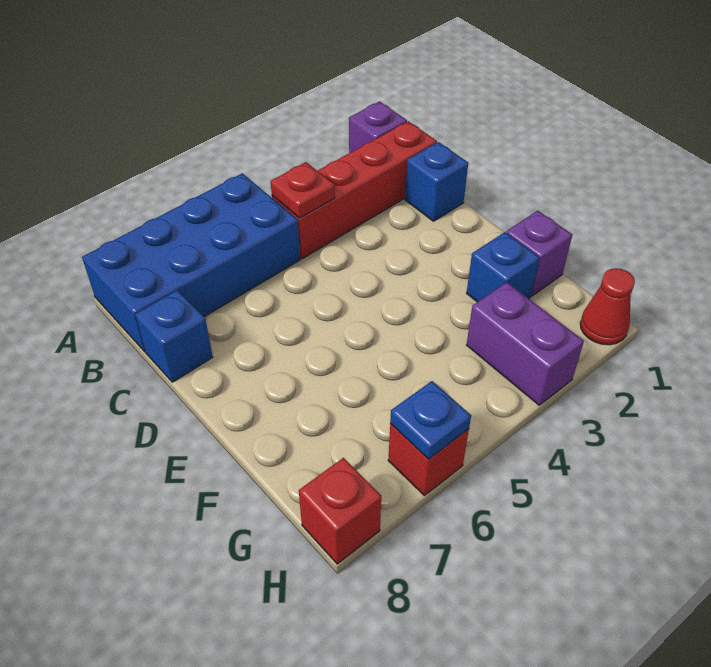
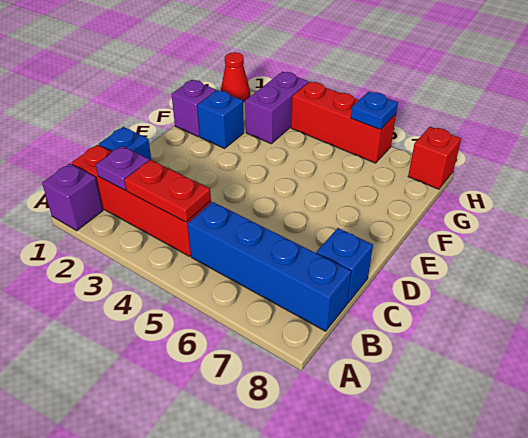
blue 2x4 brick [82,173,300,352] -> blue 1x4 brick [188,202,351,331]
none -> purple 1x1 plate [96,146,149,190]
red 1x1 plate [271,162,335,218] -> red 1x2 plate [124,160,211,222]
red 1x1 brick [388,424,469,496] -> red 1x3 brick [291,82,396,163]

